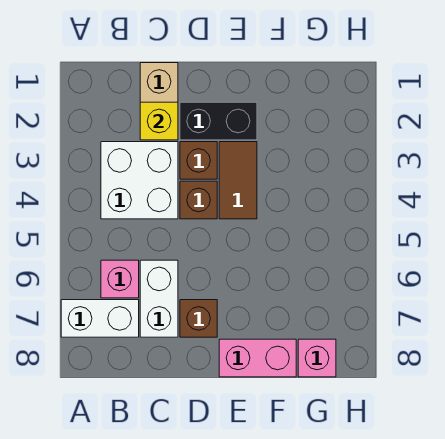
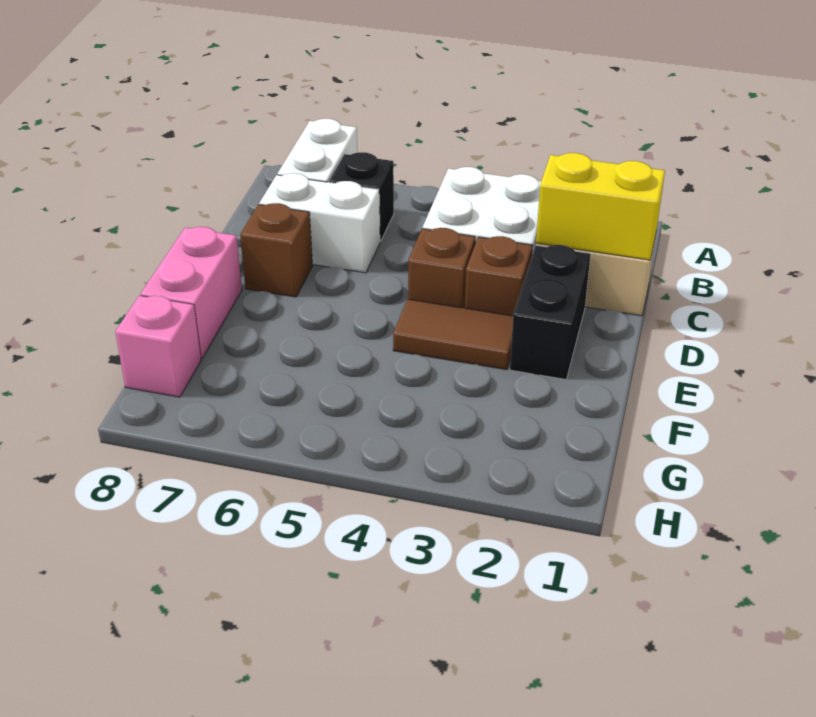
pink 1x1 brick [101,260,139,298] -> black 1x1 brick [329,152,394,242]
yellow 1x1 brick [140,102,178,140] -> yellow 1x2 brick [536,153,665,260]

